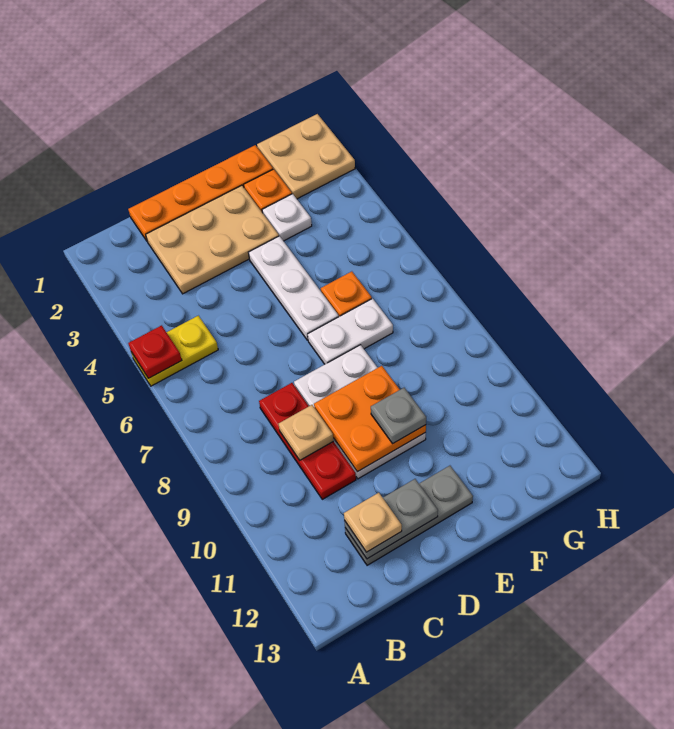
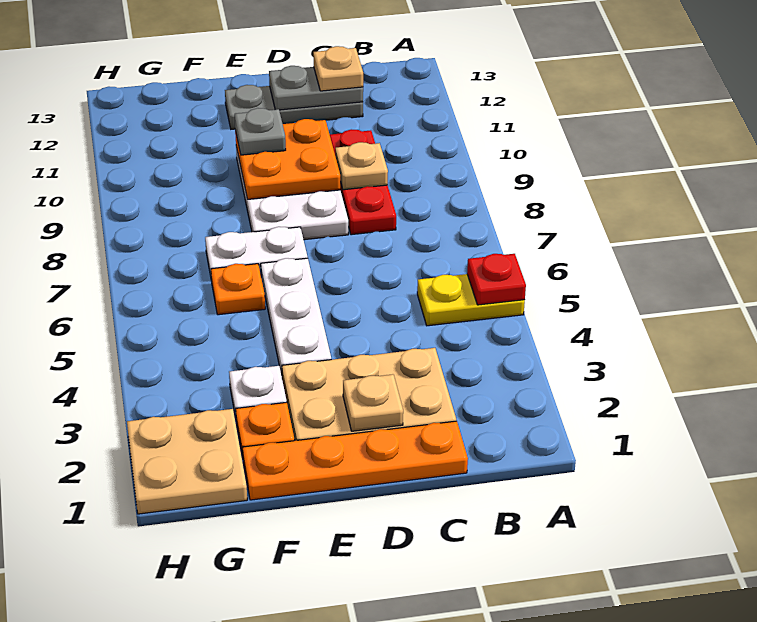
none -> tan 1x1 plate [343,374,403,431]

